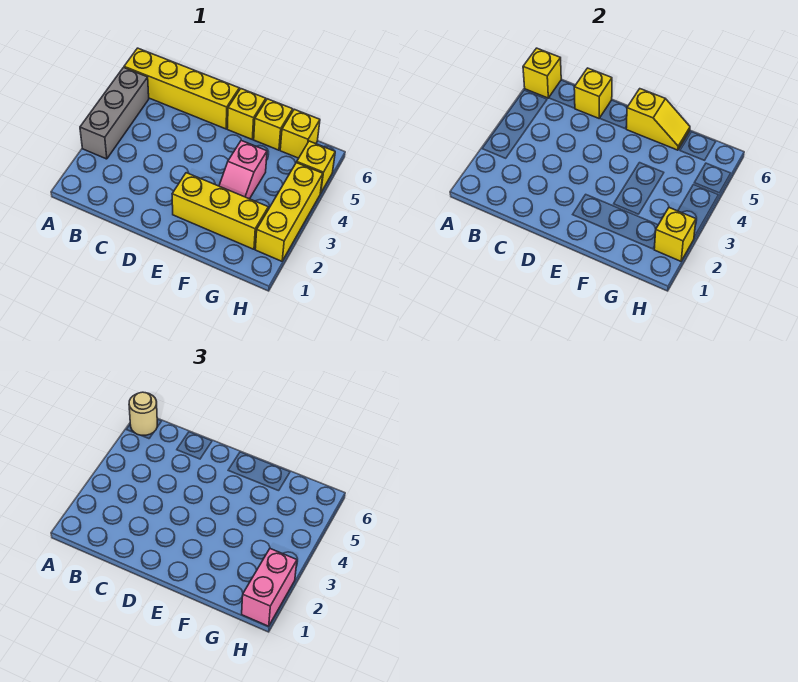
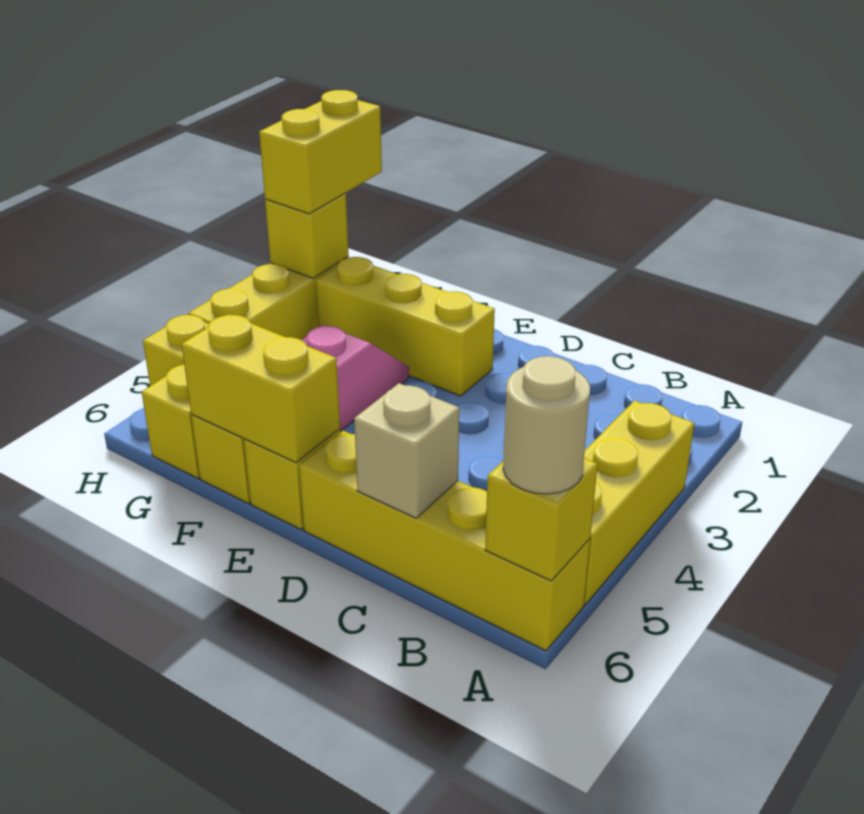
grey 1x3 brick [80,68,149,159] -> yellow 1x3 brick [584,400,694,604]
yellow 1x1 brick [574,68,612,118] -> tan 1x1 brick [354,383,459,518]
yellow 1x2 slope [626,89,690,150] -> yellow 1x2 brick [182,315,340,463]
pink 1x2 brick [242,549,297,626] -> yellow 1x2 brick [259,90,382,214]

